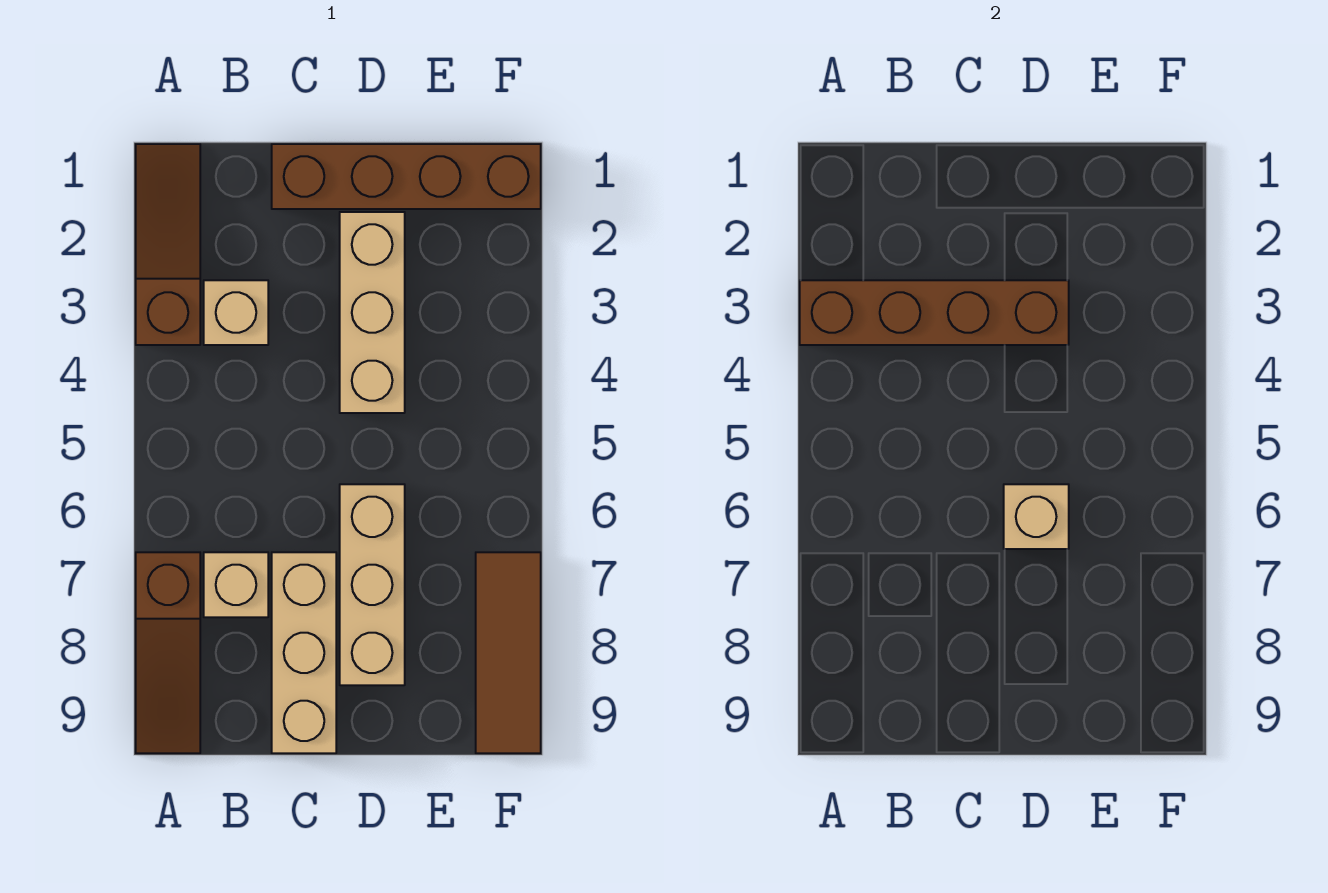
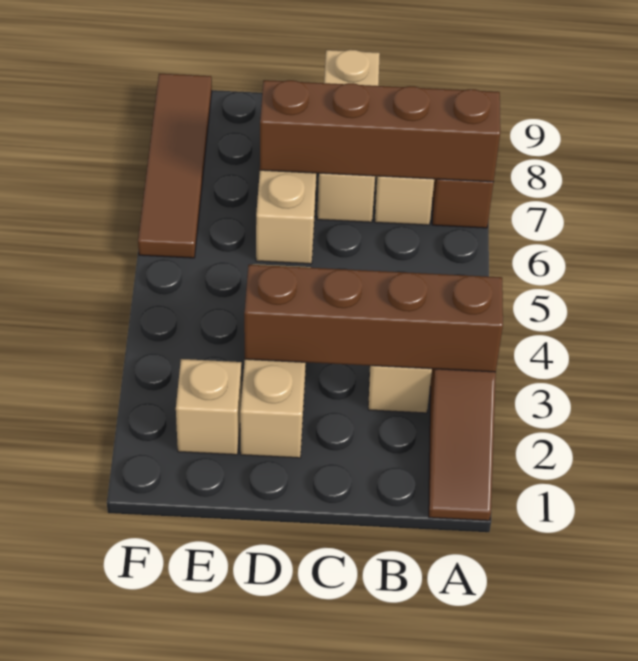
brown 1x4 brick [272,144,541,209] -> brown 1x4 brick moved to [260,80,500,182]
tan 1x1 brick [1004,484,1069,549] -> tan 1x1 brick moved to [176,359,242,455]
brown 1x3 tile [476,552,541,753] -> brown 1x4 tile [138,74,212,258]

